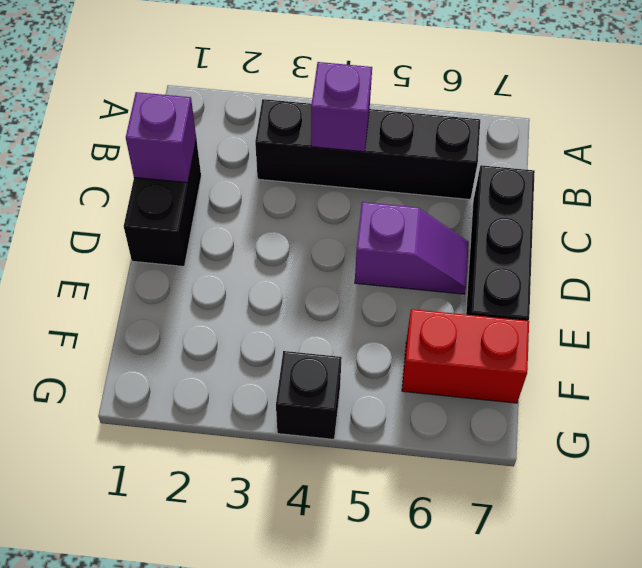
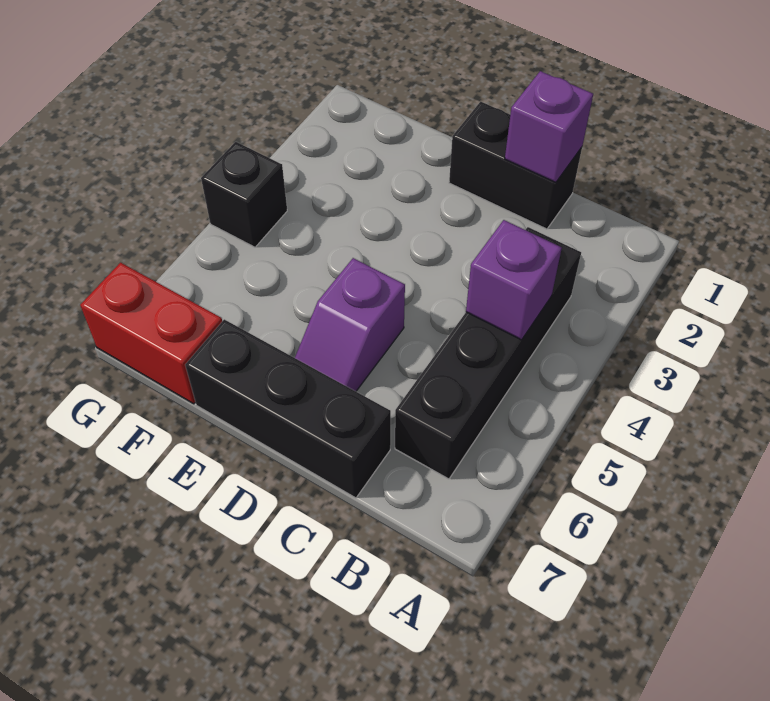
red 1x2 brick [402,309,529,403] -> red 1x2 brick turned to [80,263,222,404]

